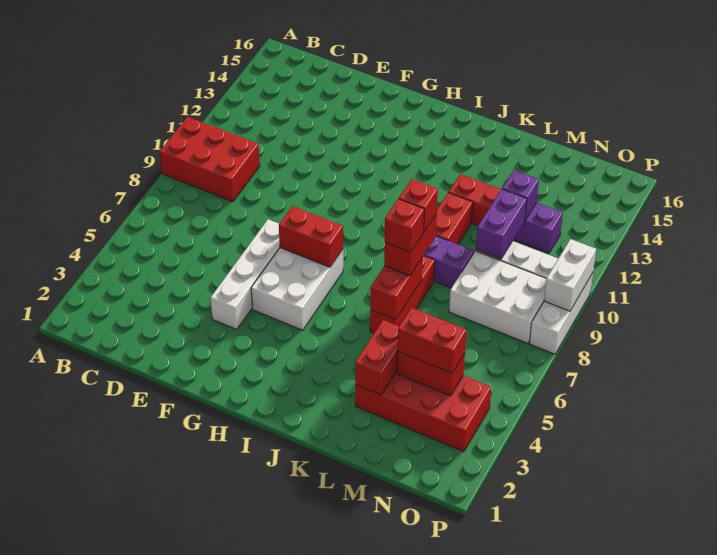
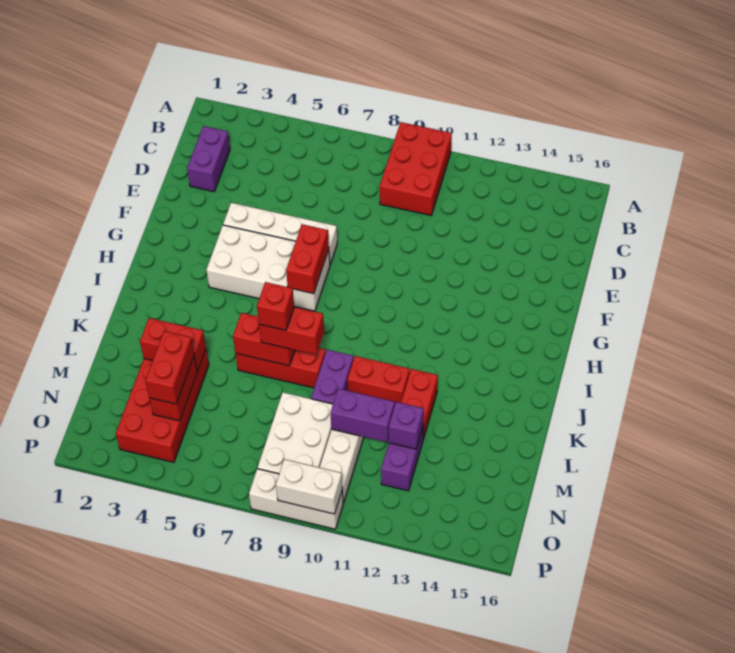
none -> purple 1x2 brick [187,126,230,192]
white 2x3 brick [251,248,343,330] -> white 2x4 brick [206,225,330,311]
red 1x1 brick [399,179,438,231] -> none

